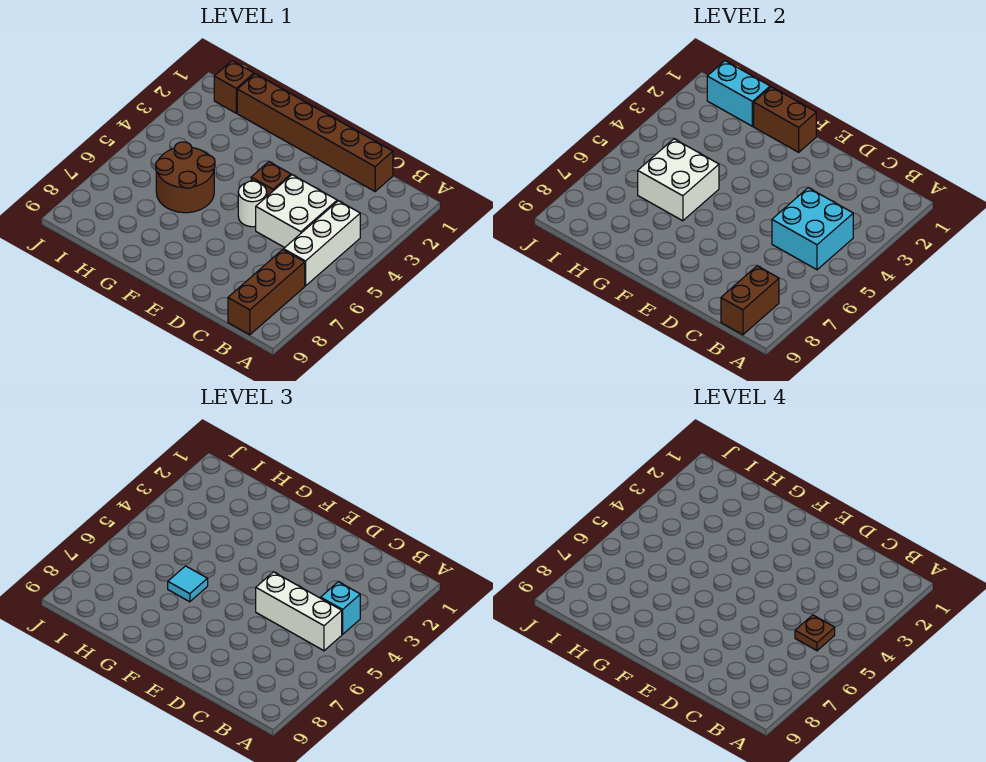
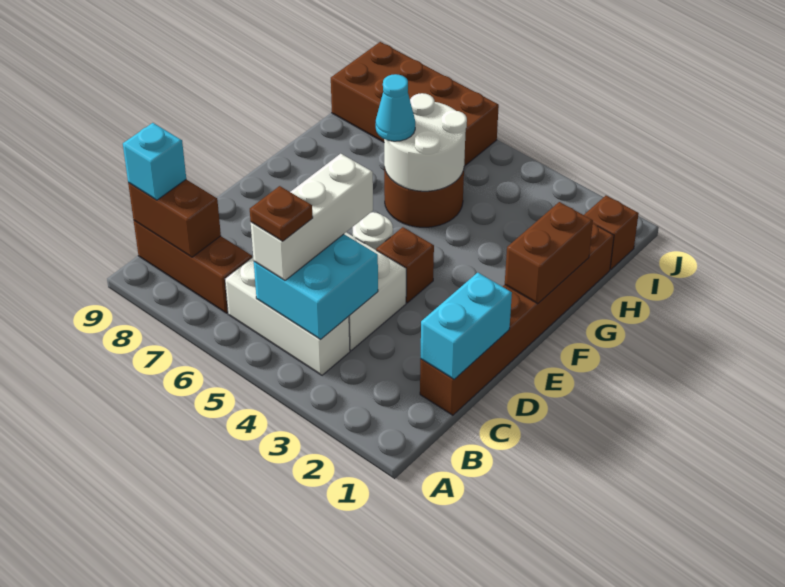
cyan 1x1 brick [321,582,360,634] -> cyan 1x1 brick moved to [123,123,186,200]
white 2x2 brick [638,139,719,221] -> white 2x2 round brick [384,93,467,191]
cyan 1x1 tile [168,566,208,602] -> cyan 1x1 cone [376,74,415,141]
cyan 1x2 brick [707,61,770,126] -> cyan 1x2 brick moved to [421,273,512,379]
none -> brown 2x4 brick [331,42,499,166]

